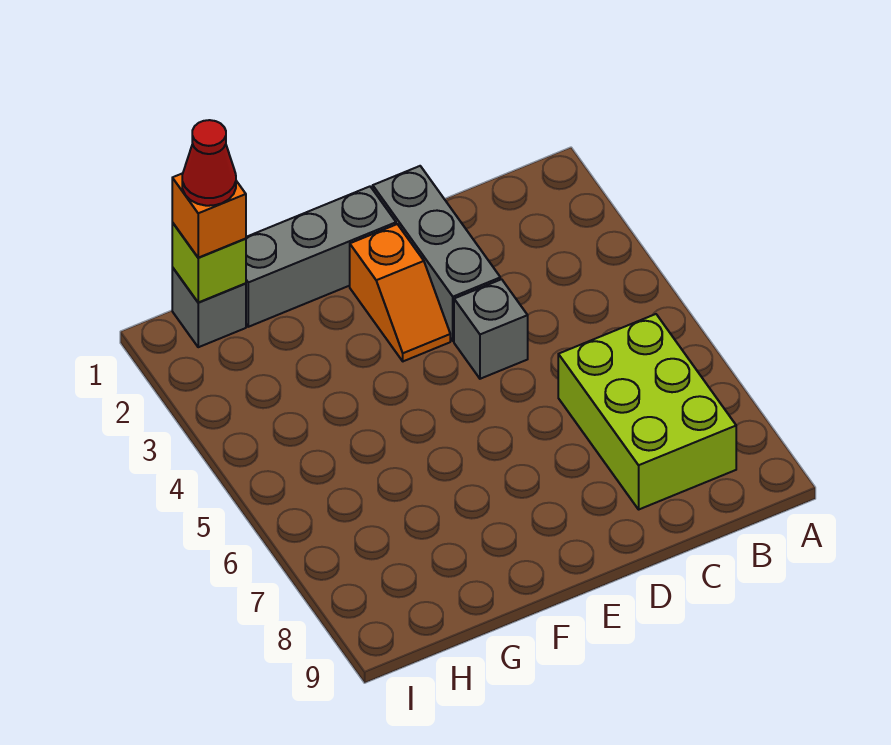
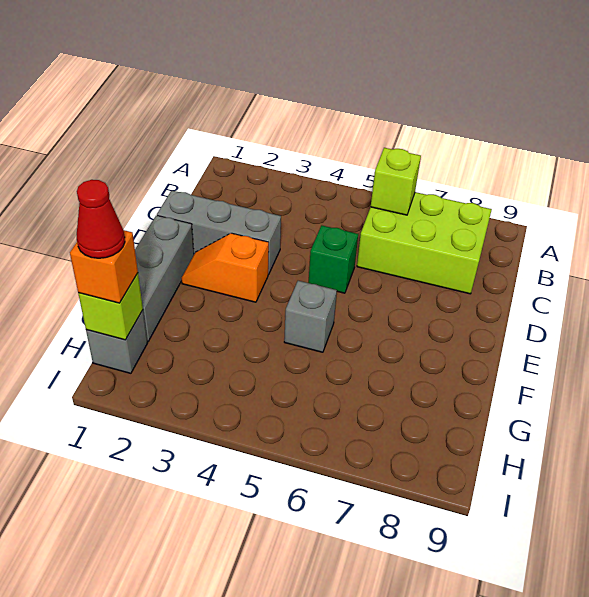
none -> lime 1x1 brick [371,148,421,215]
grey 1x1 brick [454,279,528,379] -> grey 1x1 brick moved to [284,281,337,352]
none -> green 1x1 brick [309,225,358,293]
orange 1x2 slope [350,224,450,361] -> orange 1x2 slope turned to [182,233,269,302]

